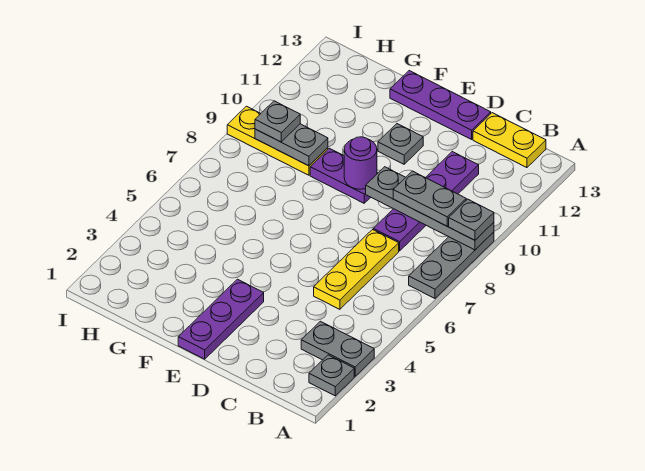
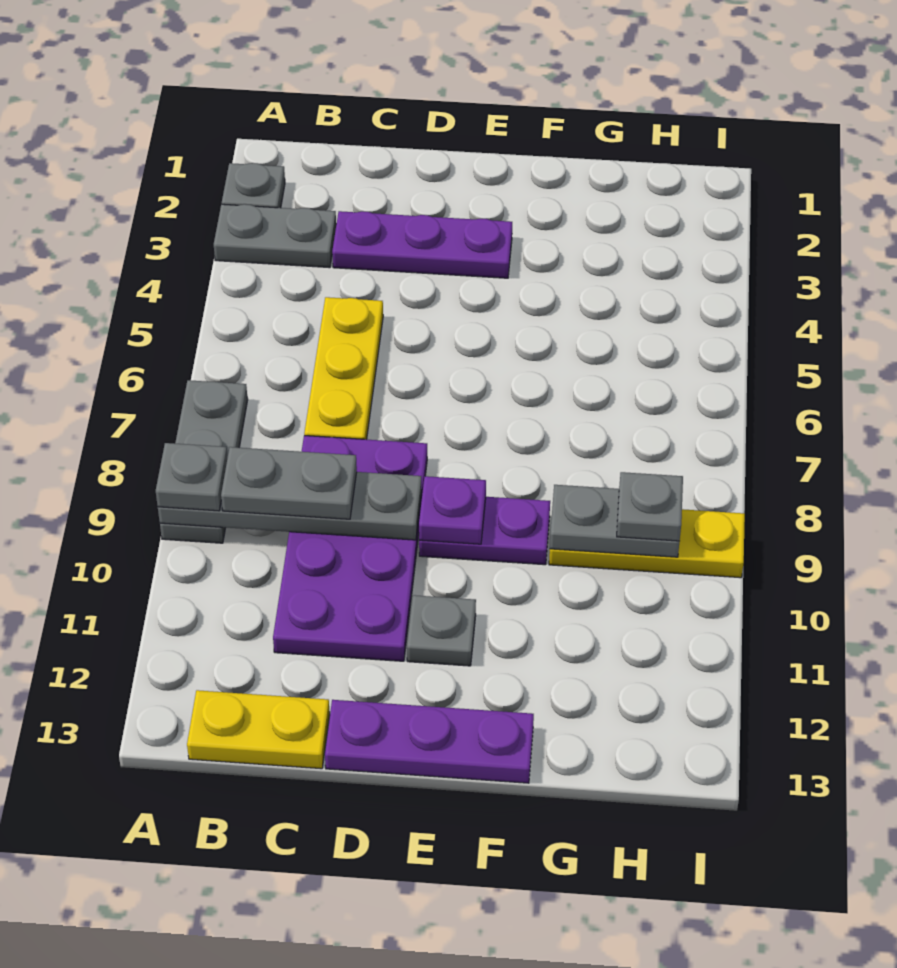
purple 1x4 plate [373,152,479,251] -> purple 2x4 plate [273,436,427,661]
purple 1x3 plate [178,279,264,359] -> purple 1x3 plate turned to [332,211,512,278]
purple 1x1 round brick [344,137,377,189] -> purple 1x1 plate [419,476,486,544]

